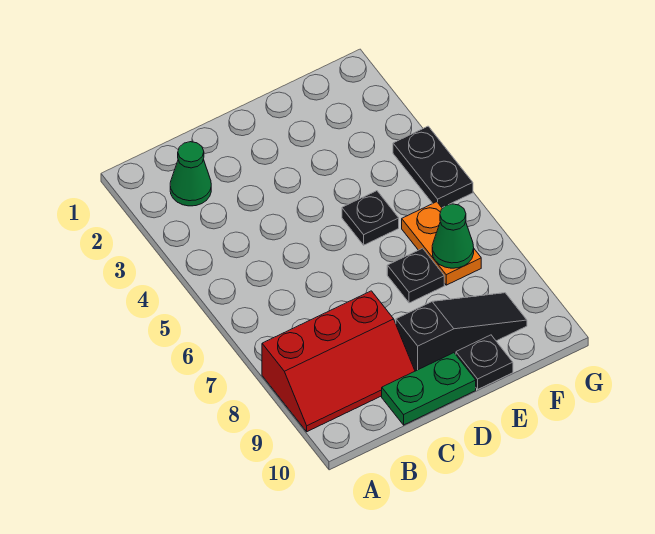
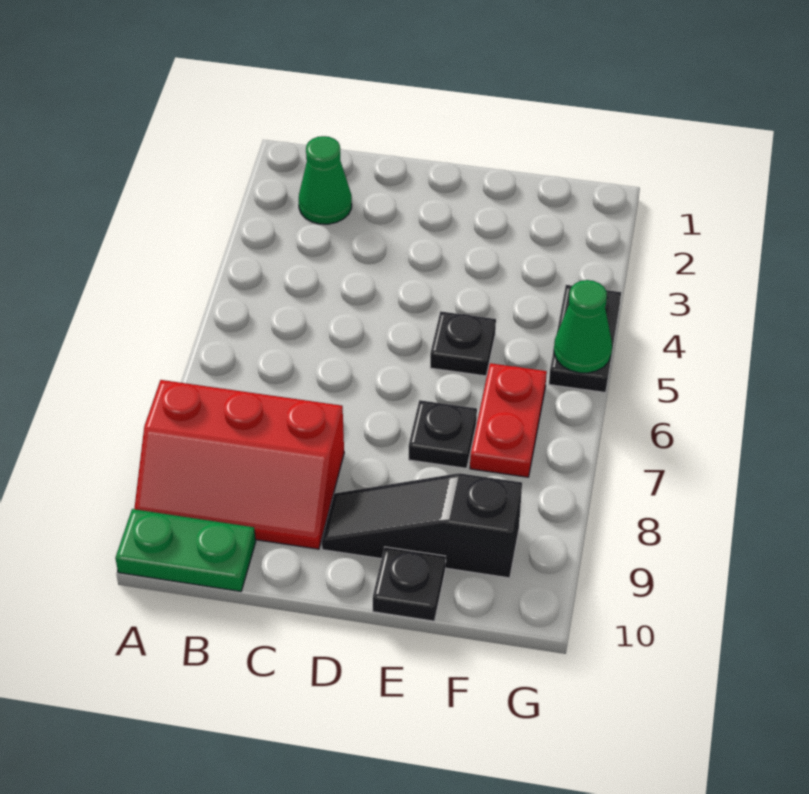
green 1x2 plate [382,353,476,425] -> green 1x2 plate moved to [115,509,256,591]
black 1x3 slope [396,293,527,371] -> black 1x3 slope turned to [322,473,522,578]
orange 1x2 plate [402,202,481,285] -> red 1x2 plate [470,363,547,477]
green 1x1 cone [432,204,474,268] -> green 1x1 cone moved to [554,280,612,373]

